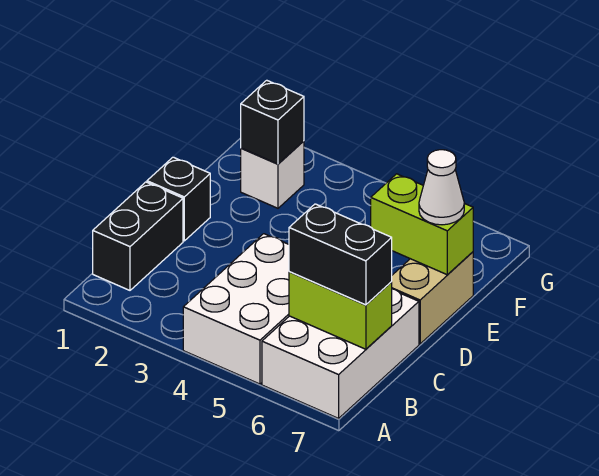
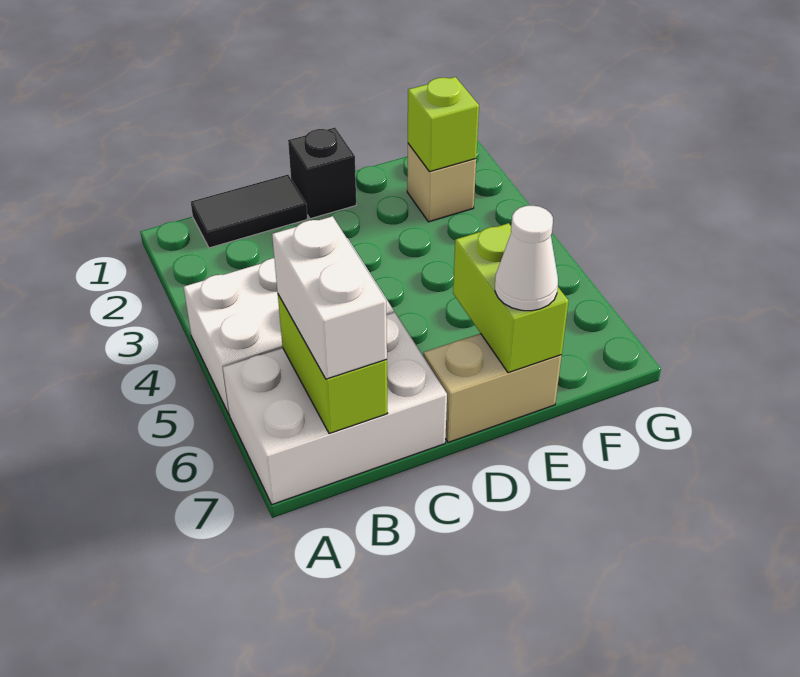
black 1x2 brick [93,182,183,290] -> black 1x2 tile [191,175,307,248]
black 1x2 brick [289,204,392,305] -> white 1x2 brick [272,216,387,379]
white 1x1 brick [241,141,304,208] -> tan 1x1 brick [407,144,476,222]
black 1x1 brick [241,80,304,164] -> lime 1x1 brick [408,77,479,172]

